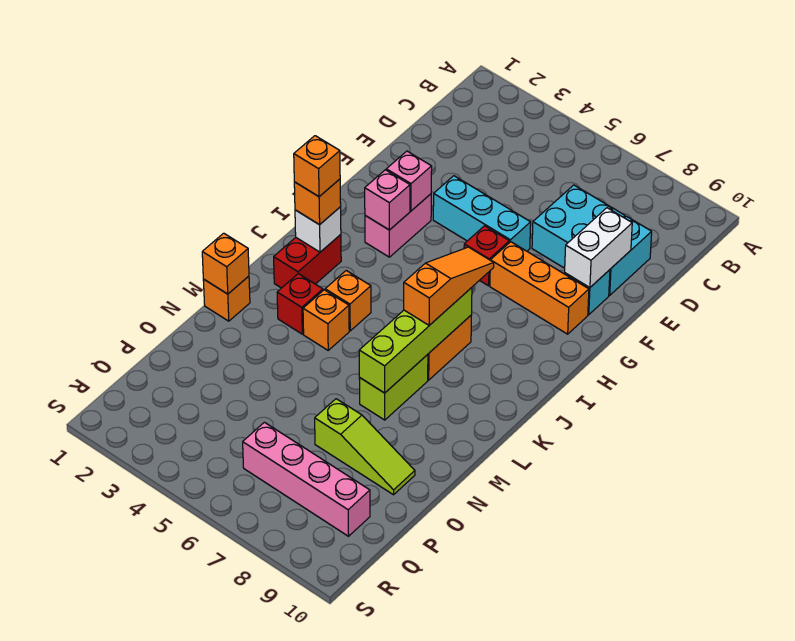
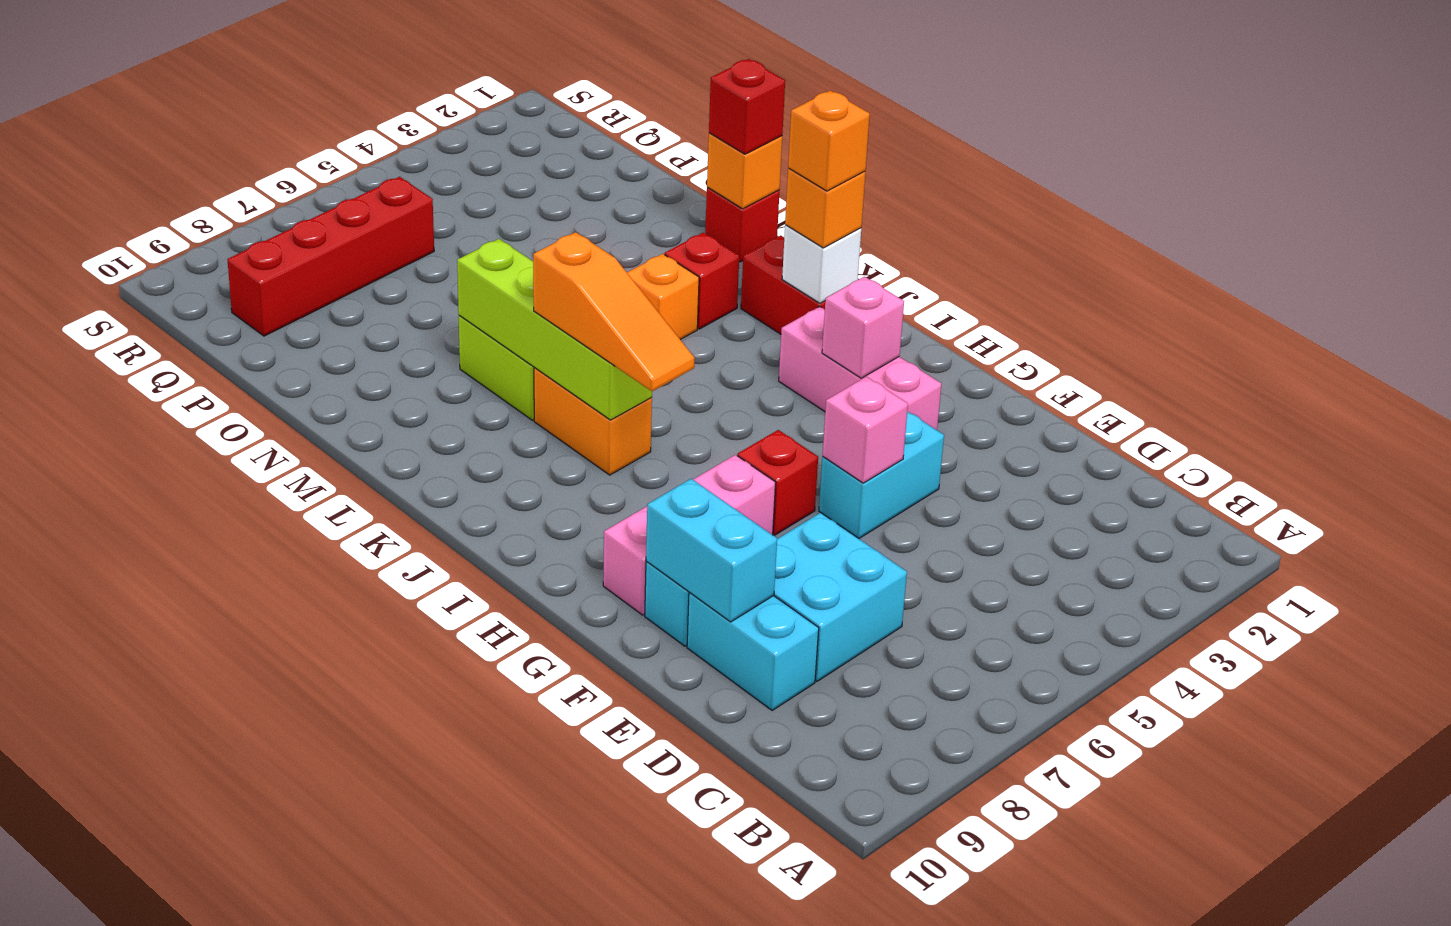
white 1x2 brick [565,208,632,288] -> cyan 1x2 brick [646,479,777,622]
cyan 1x3 brick [433,176,531,251] -> cyan 1x2 brick [819,411,944,538]
pink 1x2 brick [365,194,431,257] -> pink 1x3 brick [779,307,941,430]
pink 1x1 brick [386,151,432,211] -> pink 1x1 brick moved to [822,377,908,483]
orange 1x3 brick [490,242,589,334] -> pink 1x3 brick [603,455,776,615]
orange 1x1 brick [325,271,371,331] -> none
orange 1x1 brick [203,276,250,321] -> red 1x1 brick [705,187,780,262]
none -> red 1x1 brick [709,59,785,154]
lime 1x3 slope [315,399,415,495] -> none
pink 1x4 brick [243,422,370,536] -> red 1x4 brick [227,177,434,336]

